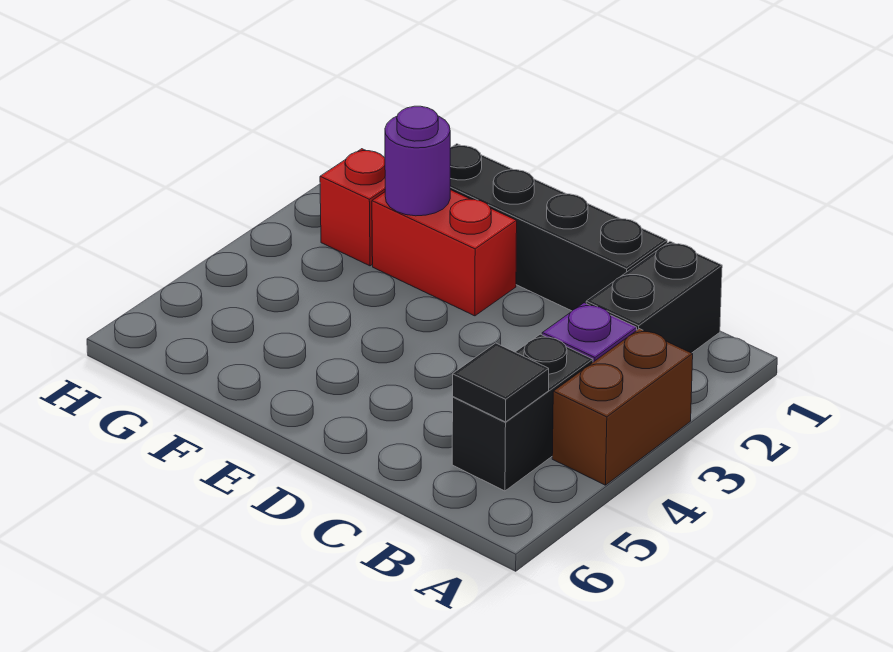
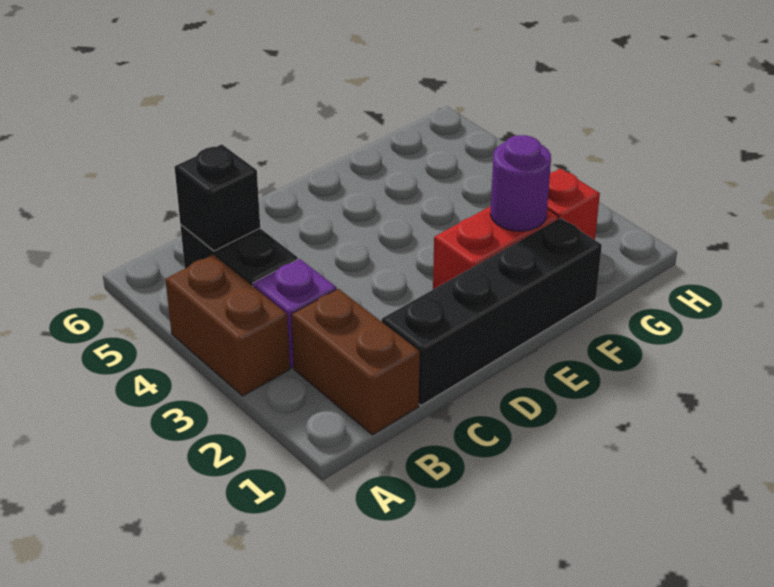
black 1x2 brick [586,241,722,353] -> brown 1x2 brick [291,289,420,435]
black 1x1 tile [453,343,549,422] -> black 1x1 brick [175,144,260,251]

